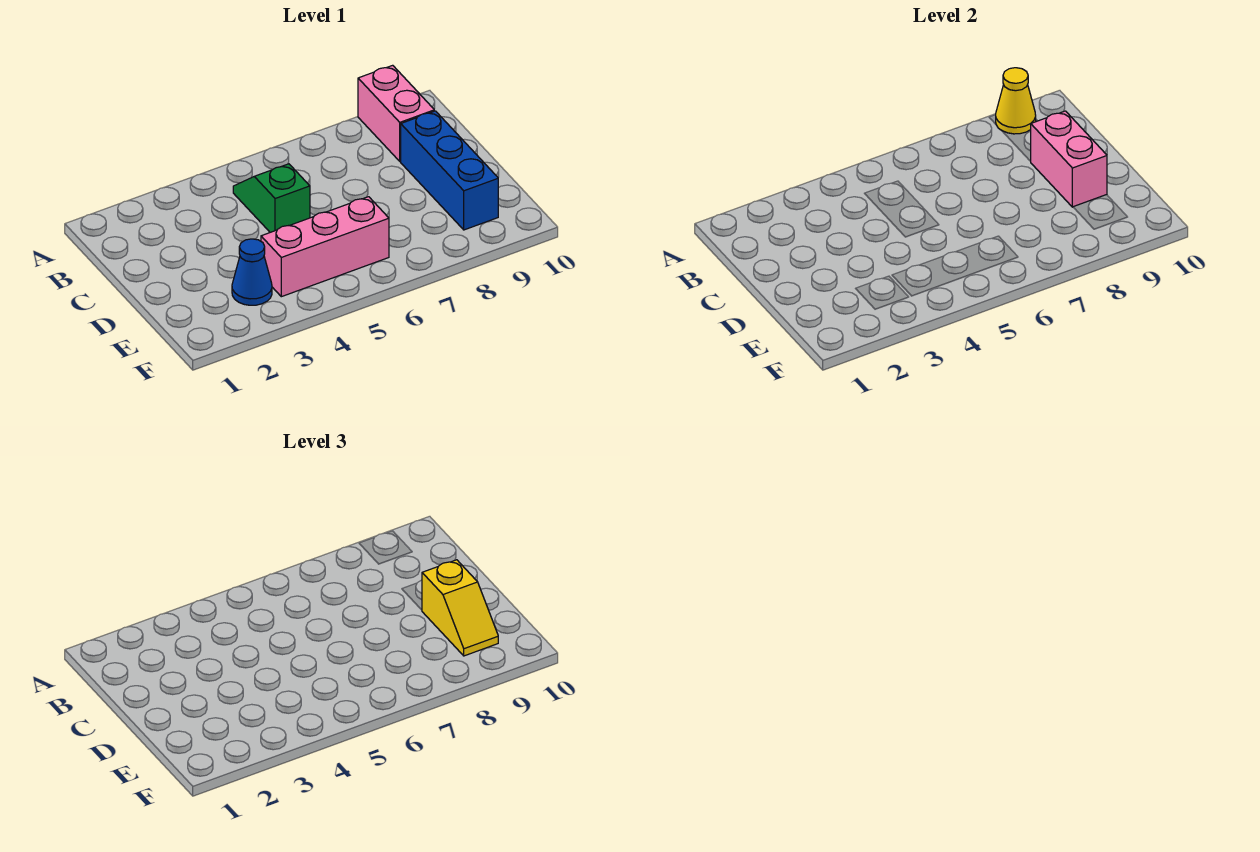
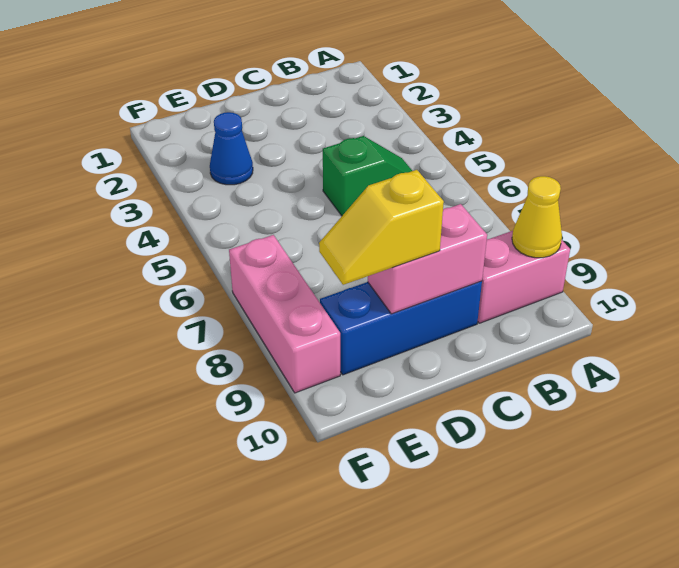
pink 1x3 brick [261,197,389,297] -> pink 1x3 brick moved to [229,235,340,393]

